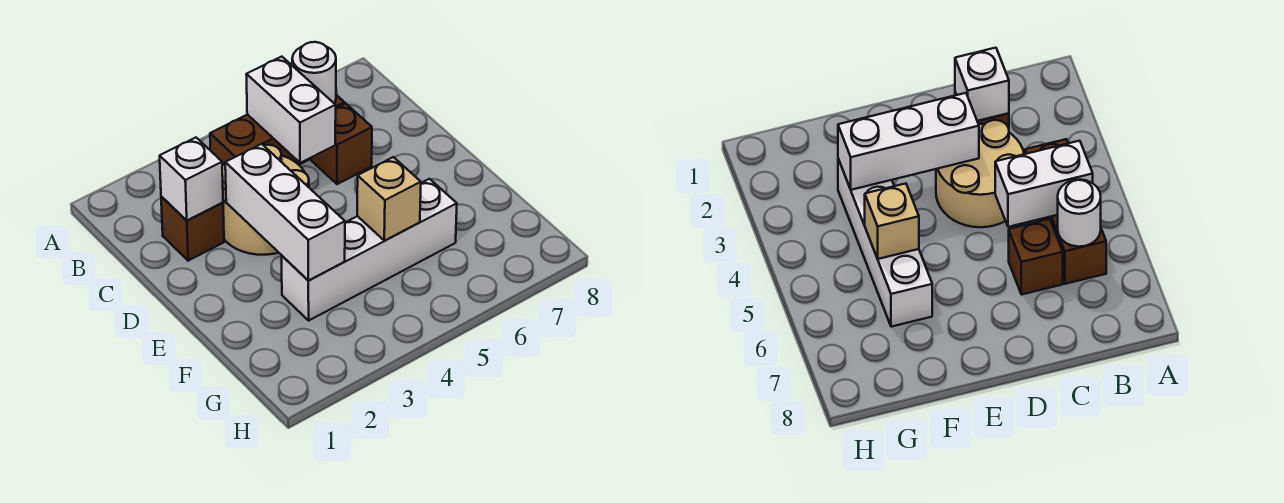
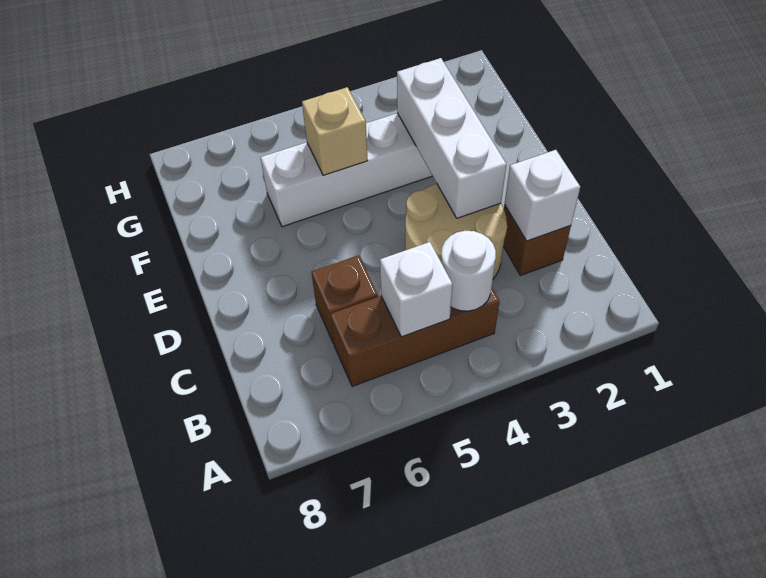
white 1x2 brick [246,57,336,163] -> white 1x1 brick [380,242,452,337]
white 1x1 round brick [292,42,336,104] -> white 1x1 round brick moved to [441,231,496,311]

